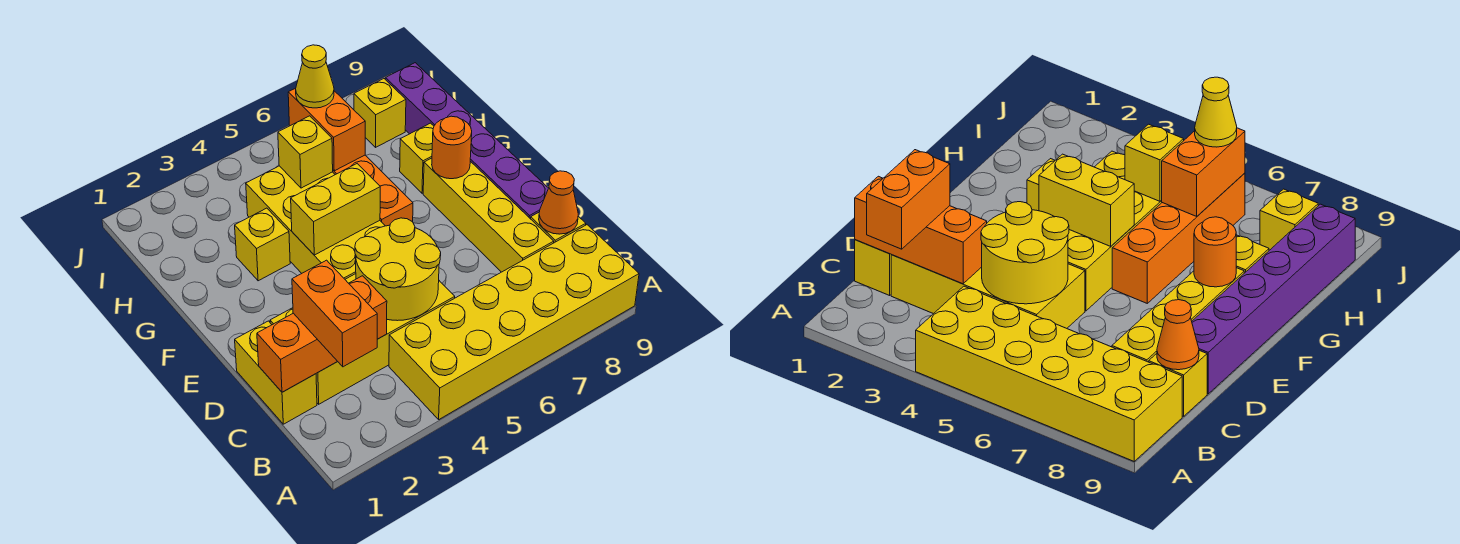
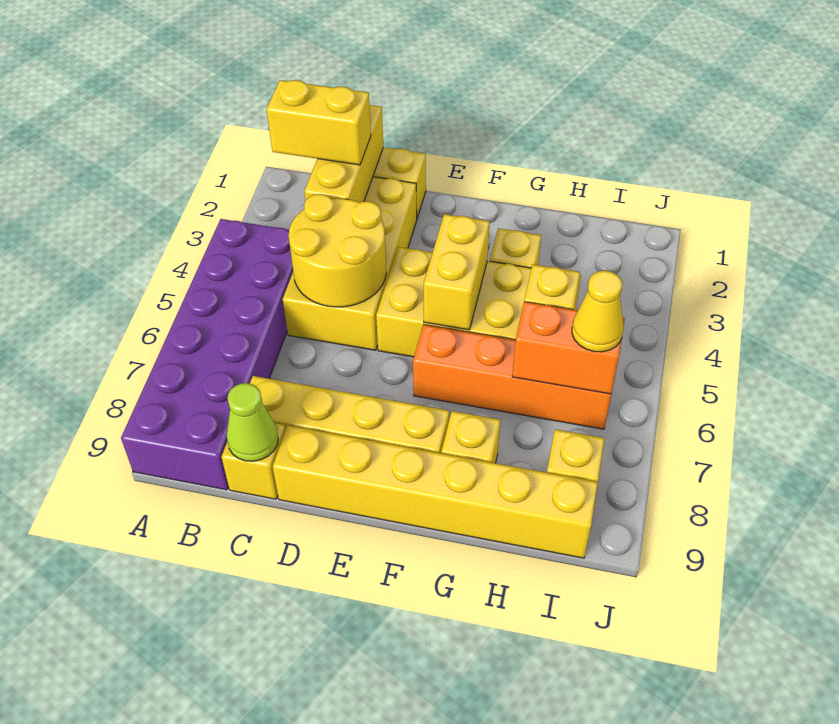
yellow 2x6 brick [389,225,639,419] -> purple 2x6 brick [121,219,293,490]
orange 1x2 brick [292,260,377,367] -> yellow 1x2 brick [267,80,371,165]
orange 1x3 brick [257,276,387,392] -> yellow 1x3 brick [304,105,383,202]
orange 1x1 cone [539,171,578,234] -> lime 1x1 cone [227,383,278,461]
purple 1x6 brick [385,63,548,219] -> yellow 1x6 brick [273,425,598,558]
orange 1x1 round brick [432,116,472,179] -> none

